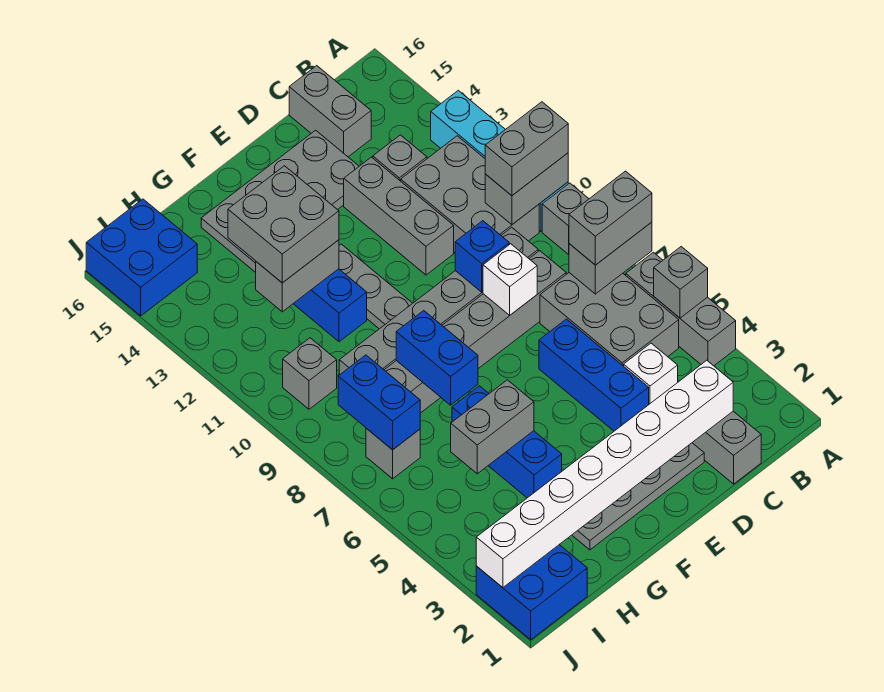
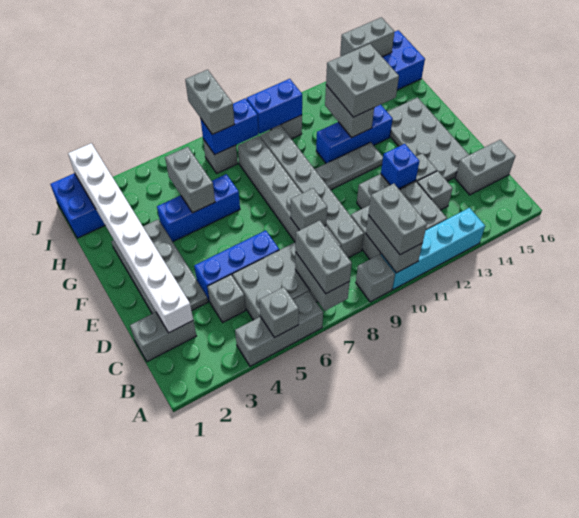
white 1x1 brick [624,343,678,404] -> grey 1x1 brick [208,275,246,323]
white 1x1 brick [483,244,537,315] -> grey 1x1 brick [291,188,327,230]
blue 1x1 brick [455,221,509,292] -> blue 1x1 brick moved to [381,144,420,189]
blue 1x2 brick [396,311,478,405] -> blue 1x2 brick moved to [246,79,302,134]
none -> grey 1x2 brick [185,70,234,134]
none -> grey 1x2 brick [340,17,395,57]

